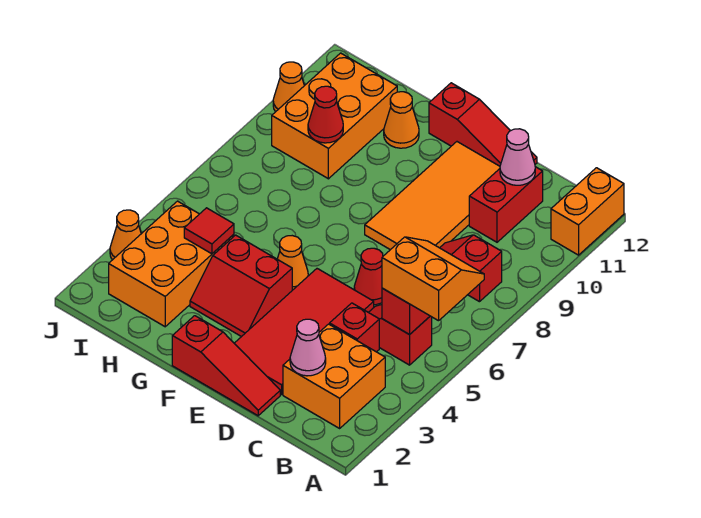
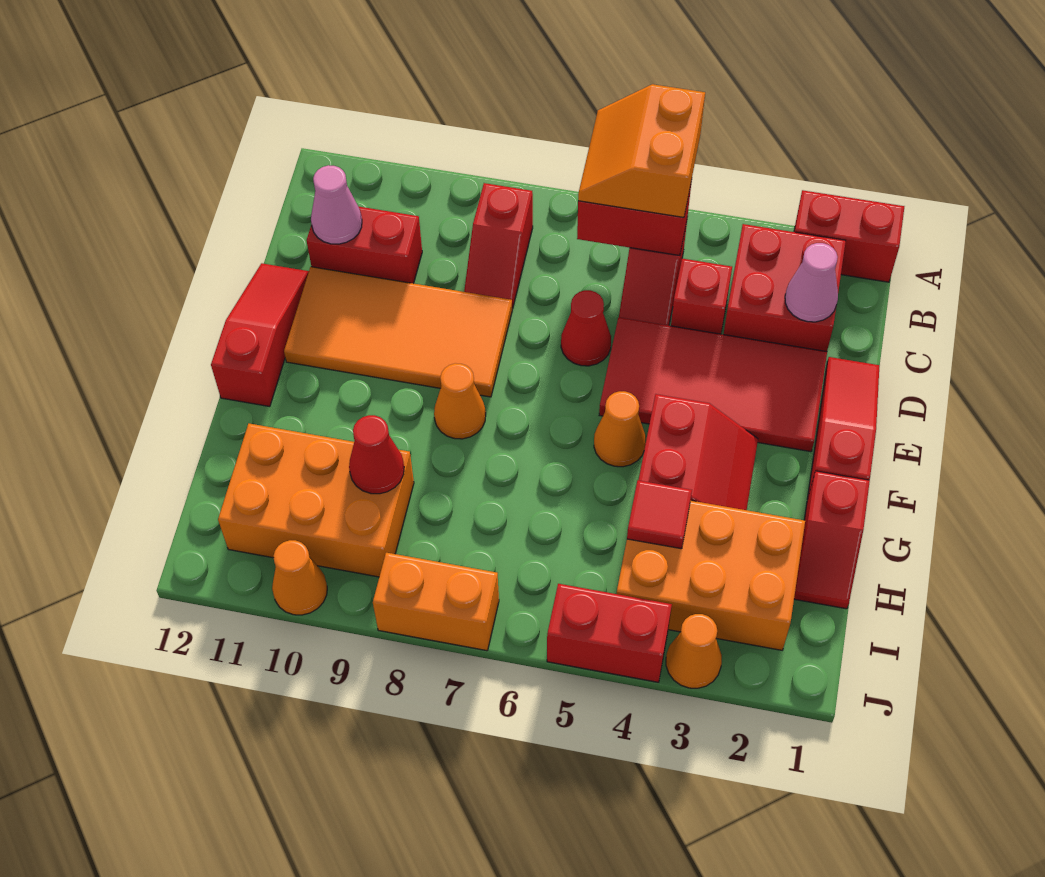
none -> red 1x2 brick [794,190,904,282]
orange 1x2 brick [551,168,624,255] -> orange 1x2 brick moved to [373,553,499,651]
orange 2x2 brick [283,324,385,428] -> red 2x2 brick [723,224,846,352]
none -> red 1x2 slope [794,471,870,609]
orange 1x1 cone [384,92,419,148] -> orange 1x1 cone moved to [434,363,486,439]
none -> red 1x2 brick [547,584,672,682]

